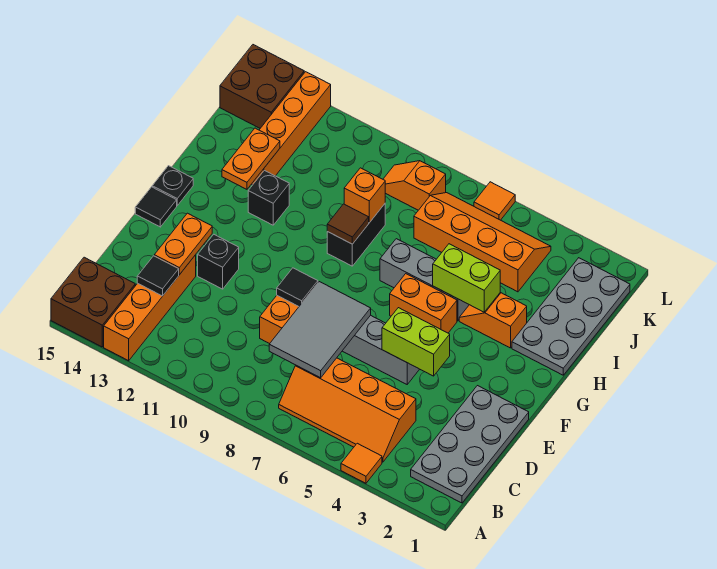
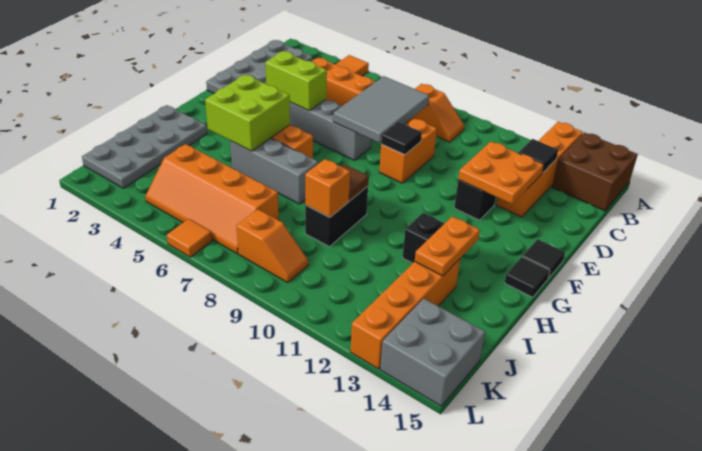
orange 1x2 plate [154,213,212,275] -> orange 2x2 plate [458,142,544,204]
black 1x1 plate [152,166,193,205] -> black 1x1 tile [505,257,550,297]
orange 1x2 slope [459,293,527,348] -> orange 1x2 slope moved to [406,84,464,142]
lime 1x2 brick [433,244,500,312] -> lime 2x2 brick [205,75,290,151]
brown 2x2 brick [220,45,304,128] -> grey 2x2 brick [380,299,485,406]

